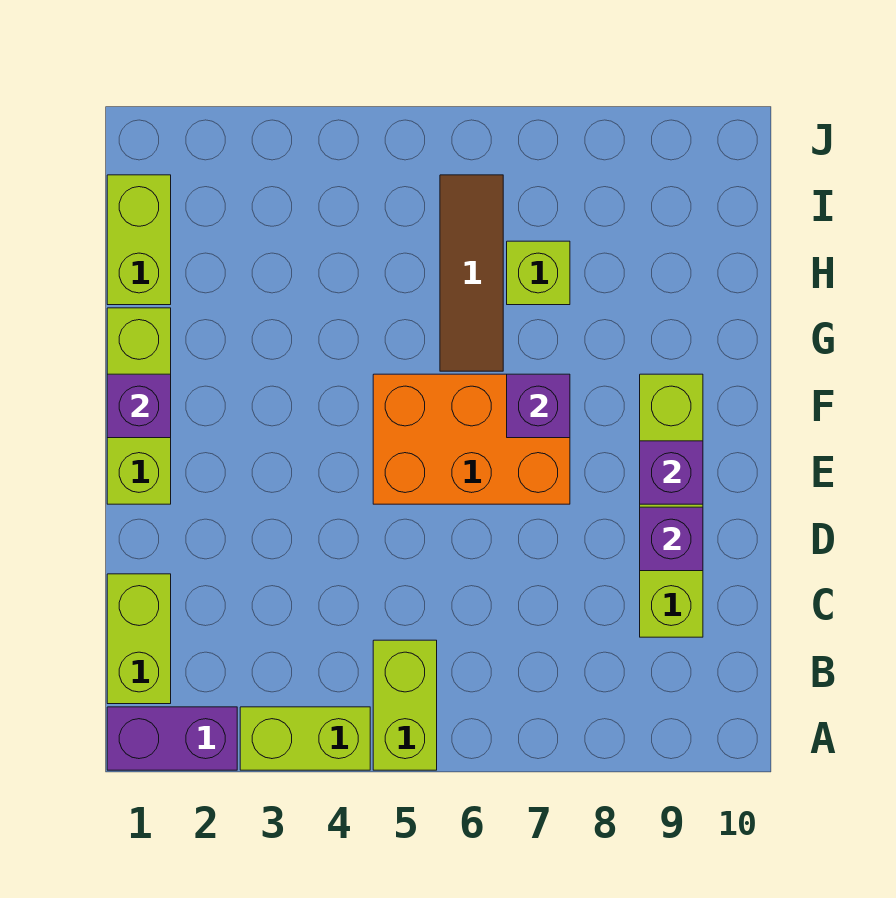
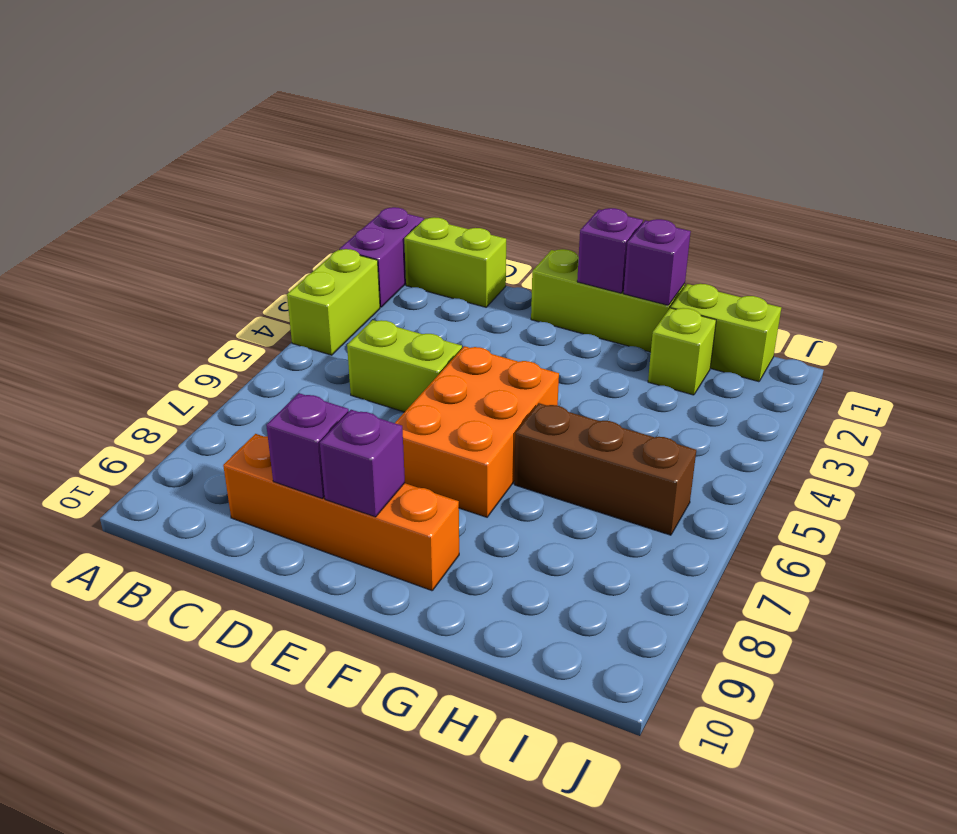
lime 1x2 brick [373,640,437,770] -> lime 1x2 brick moved to [347,320,462,412]
lime 1x4 brick [640,374,703,637] -> orange 1x4 brick [223,434,459,591]
purple 1x1 brick [507,374,570,438] -> purple 1x1 brick moved to [624,219,691,305]
brown 1x3 tile [440,175,503,371] -> brown 1x3 brick [515,403,696,535]
lime 1x1 brick [507,241,570,305] -> lime 1x1 brick moved to [648,308,716,395]

